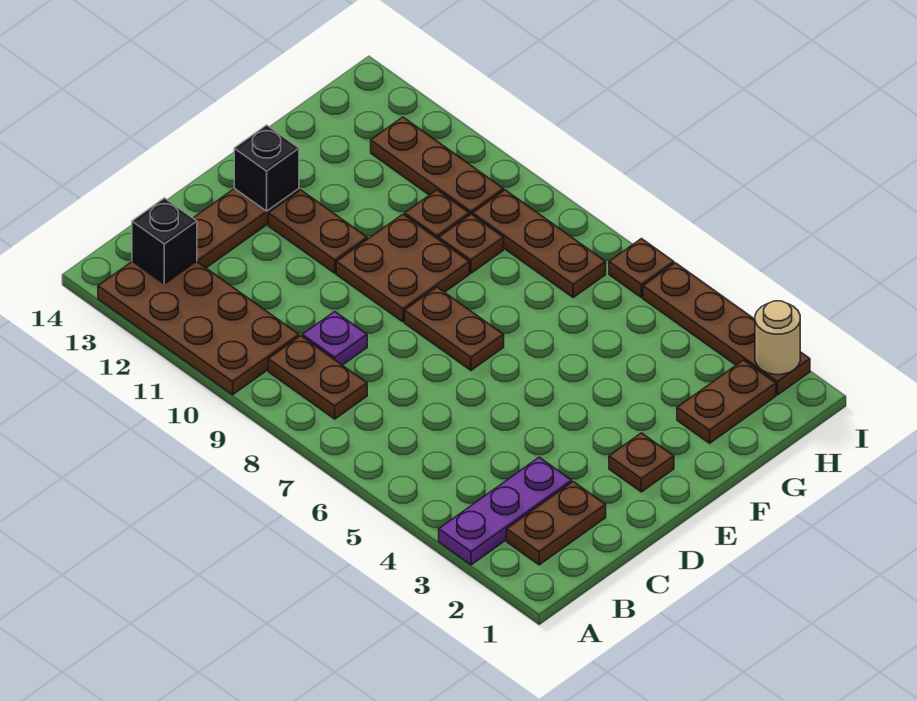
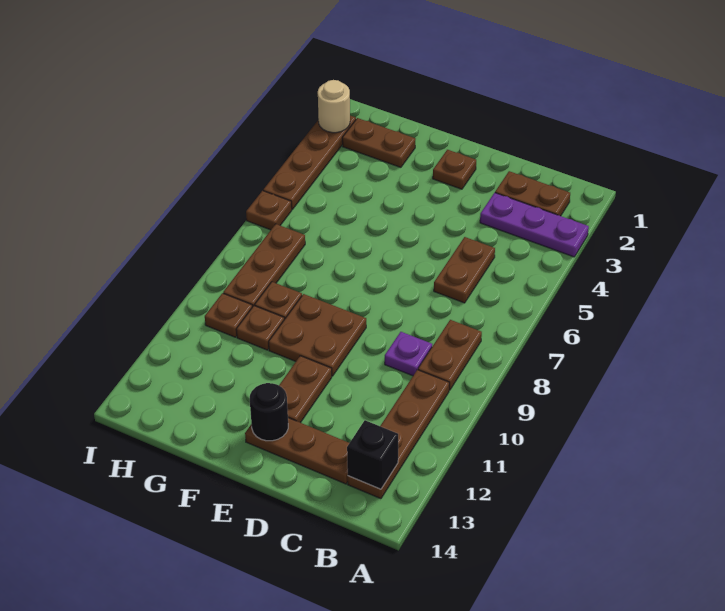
brown 2x4 plate [98,261,299,395] -> brown 1x4 plate [348,370,449,499]
brown 1x2 plate [405,287,504,370] -> brown 1x2 plate moved to [434,237,495,303]
black 1x1 brick [234,125,299,211] -> black 1x1 round brick [250,383,288,441]
brown 1x3 plate [371,117,504,215] -> brown 1x1 plate [205,293,252,337]

